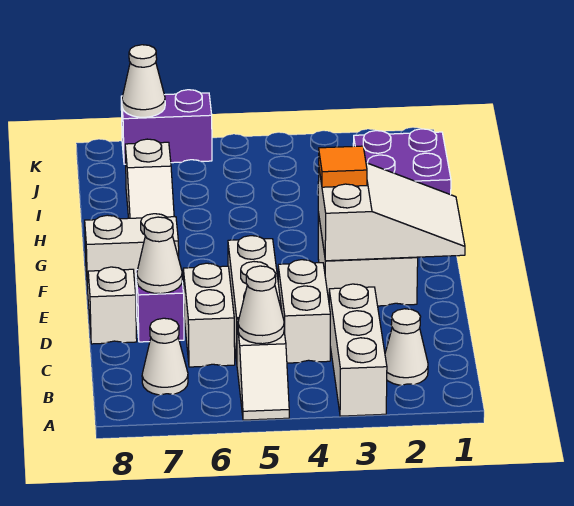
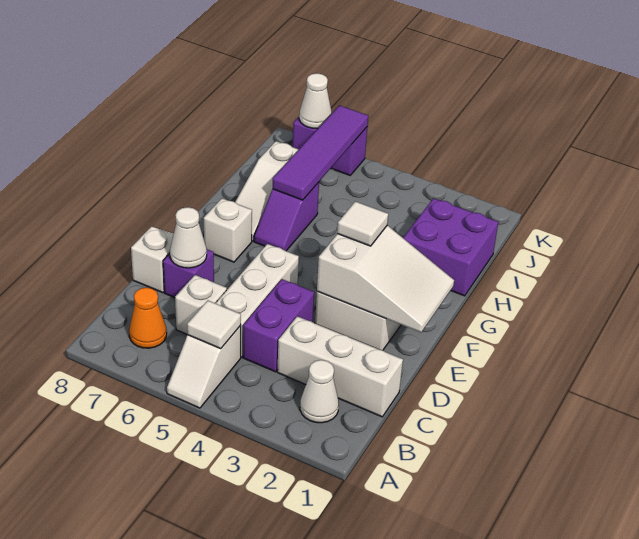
white 1x3 brick [329,284,387,416] -> white 1x3 brick turned to [277,316,403,417]
white 1x1 cone [238,266,284,344] -> white 1x1 tile [187,301,241,349]
white 1x1 cone [142,318,188,395] -> orange 1x1 cone [129,287,167,348]
white 1x2 brick [278,260,330,363] -> purple 1x2 brick [243,279,314,372]
white 1x2 brick [183,263,235,367] -> white 1x1 brick [175,275,227,335]
orange 1x1 tile [319,146,367,187] -> white 1x1 tile [337,201,388,246]
white 1x2 brick [85,214,179,290] -> white 1x1 brick [204,198,252,262]
none -> purple 1x2 slope [254,182,319,251]
none -> purple 1x4 tile [273,105,368,200]

